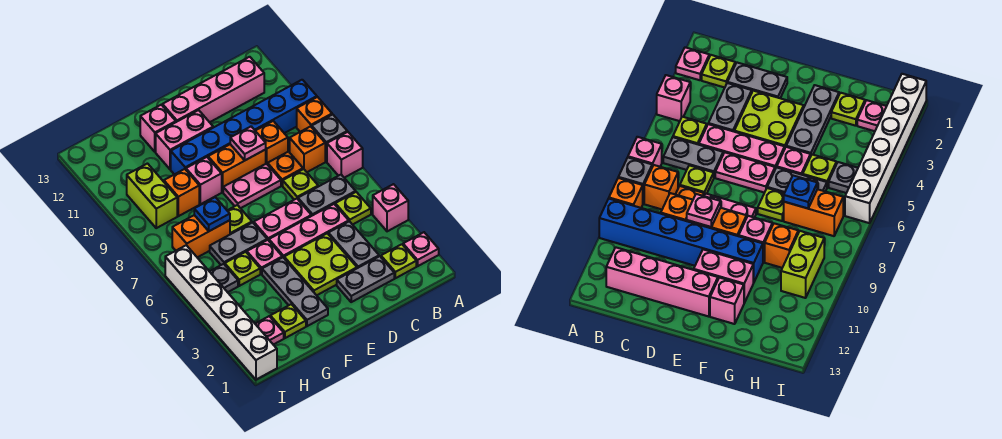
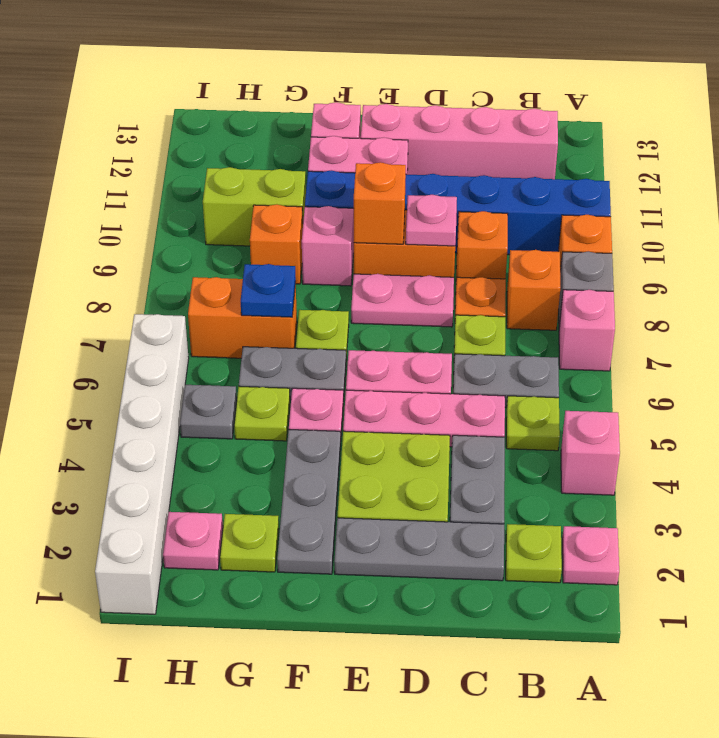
grey 1x2 plate [337,256,394,302] -> grey 1x3 plate [334,518,504,581]
none -> orange 1x1 brick [354,162,406,244]
lime 1x2 brick [127,164,177,228] -> lime 1x2 brick turned to [203,167,306,246]

